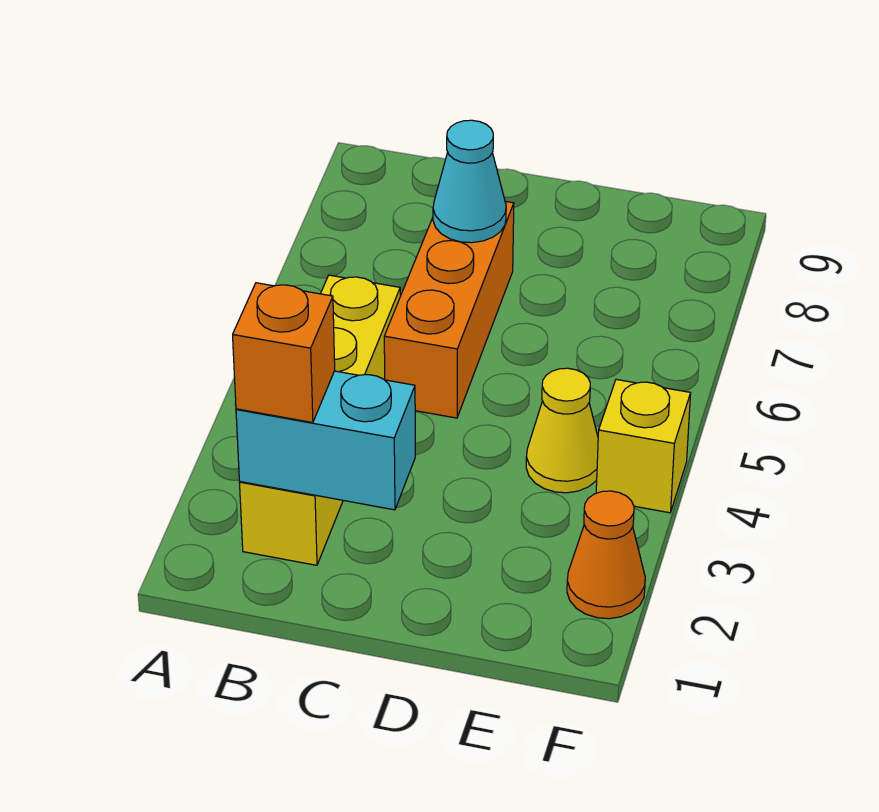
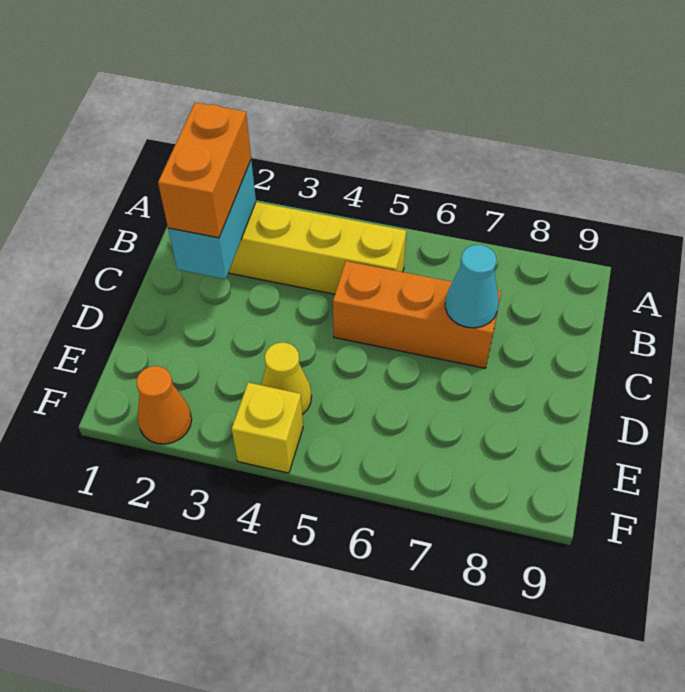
orange 1x1 brick [233,283,335,423] -> orange 1x2 brick [158,103,251,238]

